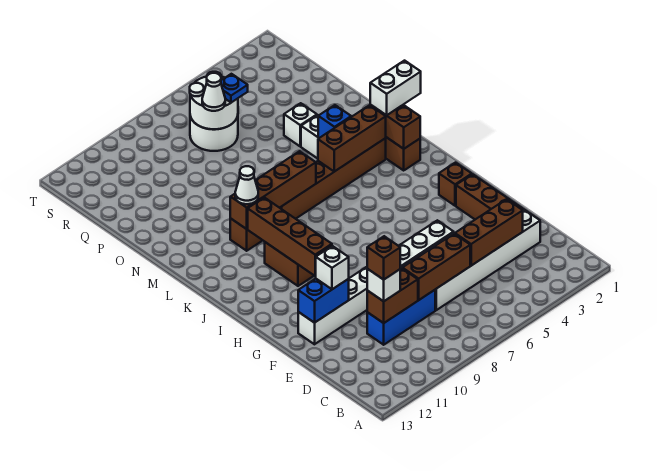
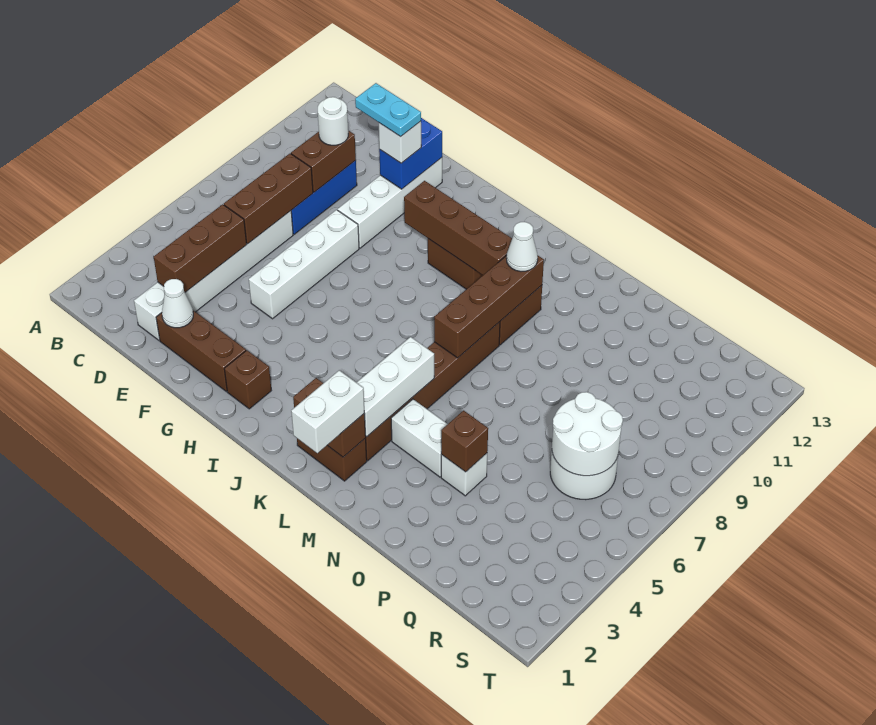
white 1x1 brick [367,269,400,301] -> white 1x1 round brick [318,97,348,145]
brown 1x1 brick [367,236,400,280] -> brown 1x1 brick moved to [441,411,488,472]
none -> cyan 1x2 plate [355,83,421,137]
brown 1x3 brick [318,105,386,172] -> white 1x3 brick [357,337,434,437]
blue 1x1 brick [318,105,351,138] -> none
blue 1x1 plate [221,74,248,103] -> none
white 1x1 cone [202,73,225,111] -> white 1x1 cone moved to [162,279,193,328]

